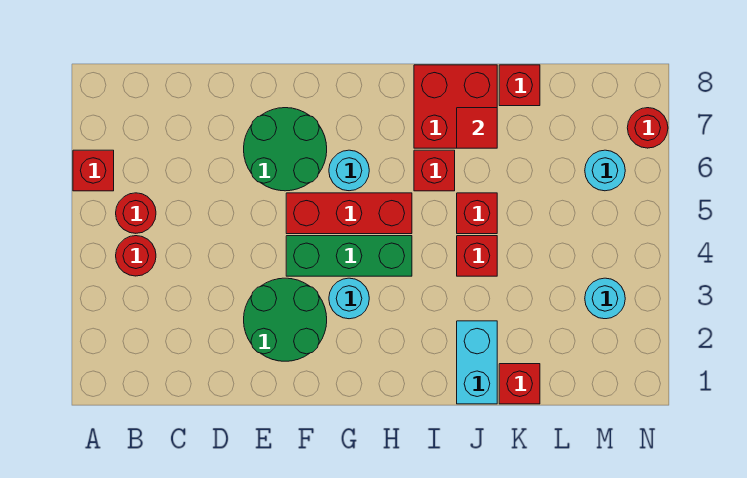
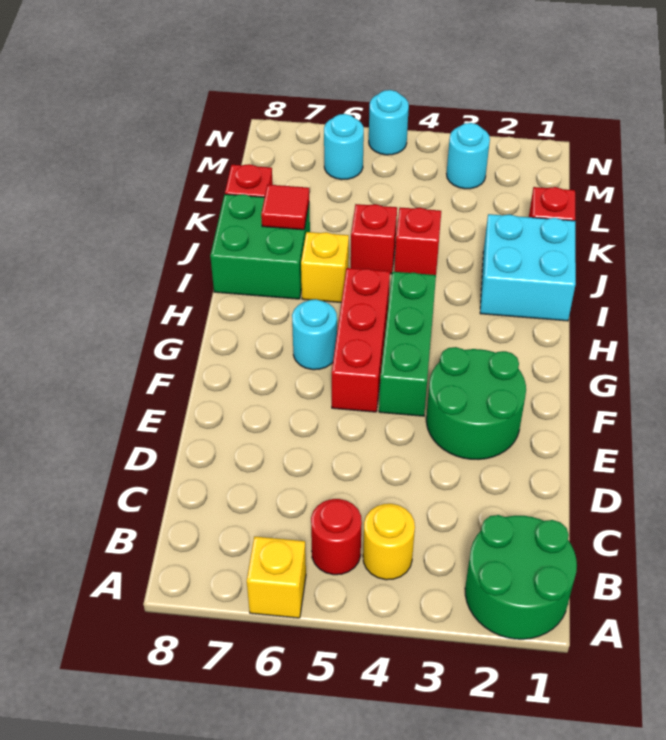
red 1x1 brick [73,150,114,191] -> yellow 1x1 brick [247,536,306,618]
red 1x1 round brick [116,236,156,276] -> yellow 1x1 round brick [363,504,415,580]
green 2x2 round brick [244,108,327,191] -> green 2x2 round brick moved to [465,515,577,639]
cyan 1x1 round brick [329,278,369,319] -> cyan 1x1 round brick moved to [369,90,409,155]
red 1x1 brick [414,150,455,191] -> yellow 1x1 brick [301,232,349,302]
red 2x2 brick [414,65,497,148] -> green 2x2 brick [210,194,310,299]
cyan 1x2 brick [457,321,497,404] -> cyan 2x2 brick [480,214,576,321]
red 1x1 round brick [627,108,668,148] -> none

